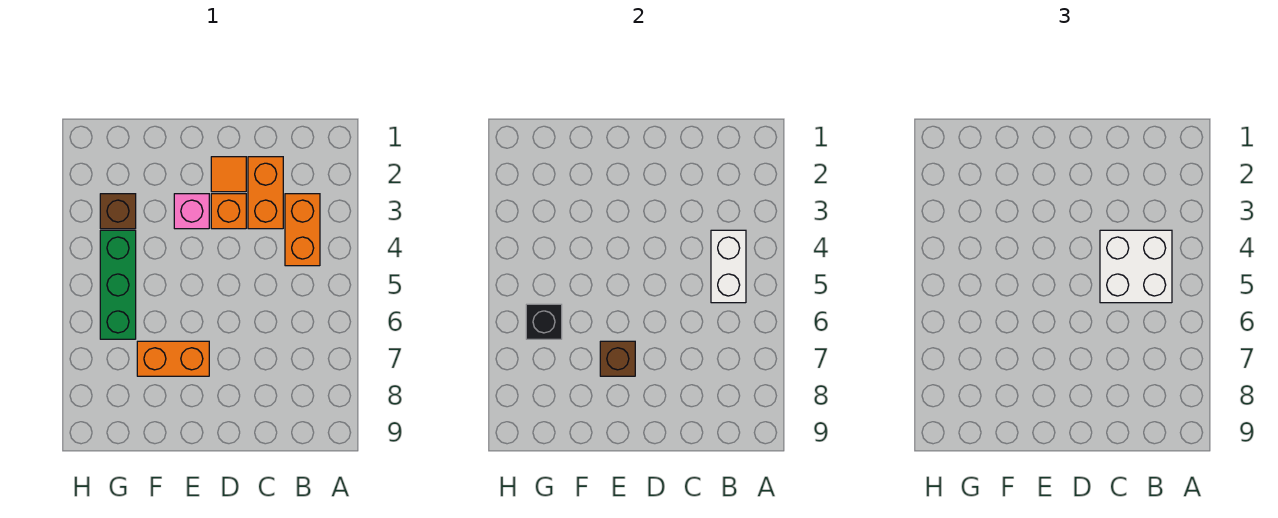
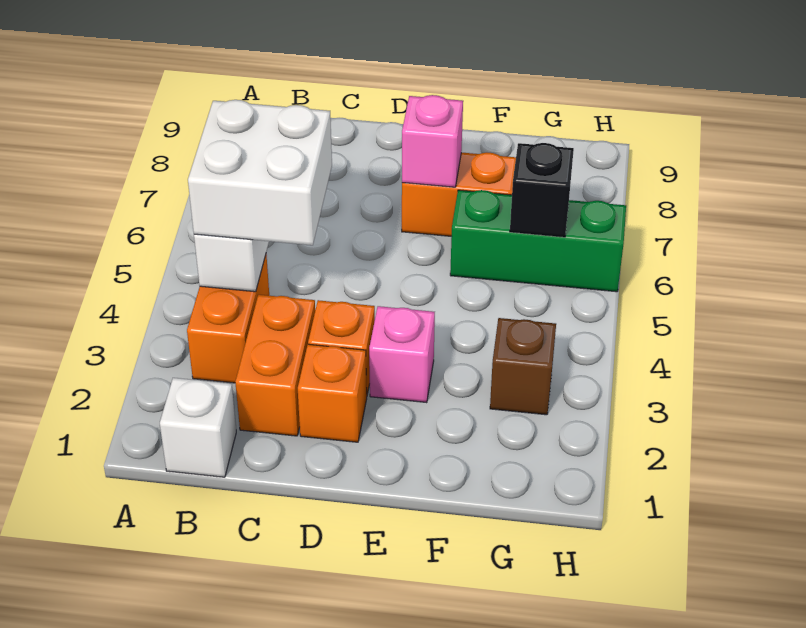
none -> white 1x1 brick [160,378,236,477]
orange 1x1 tile [211,157,246,192] -> orange 1x1 brick [298,344,367,442]
brown 1x1 brick [600,341,635,376] -> pink 1x1 brick [402,95,463,187]
green 1x3 brick [100,230,136,339] -> green 1x3 brick turned to [450,190,626,292]

